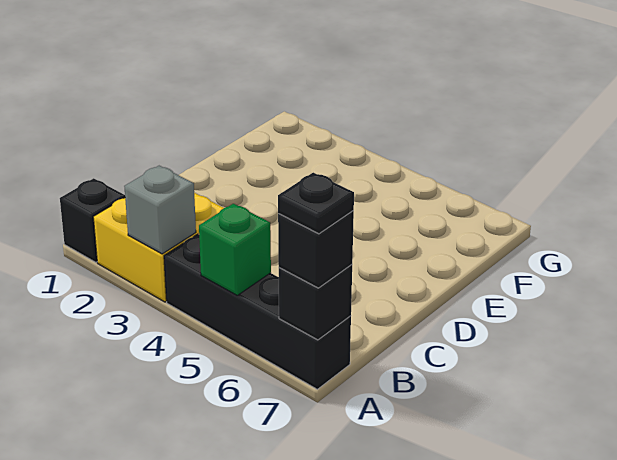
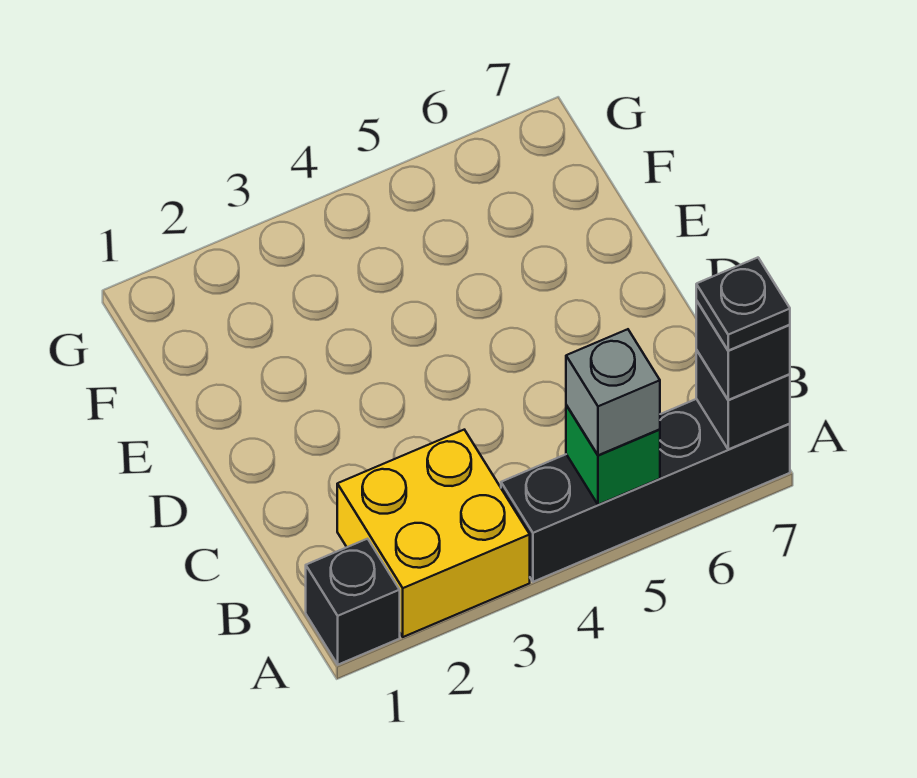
grey 1x1 brick [124,166,196,254] -> grey 1x1 brick moved to [566,329,660,455]

